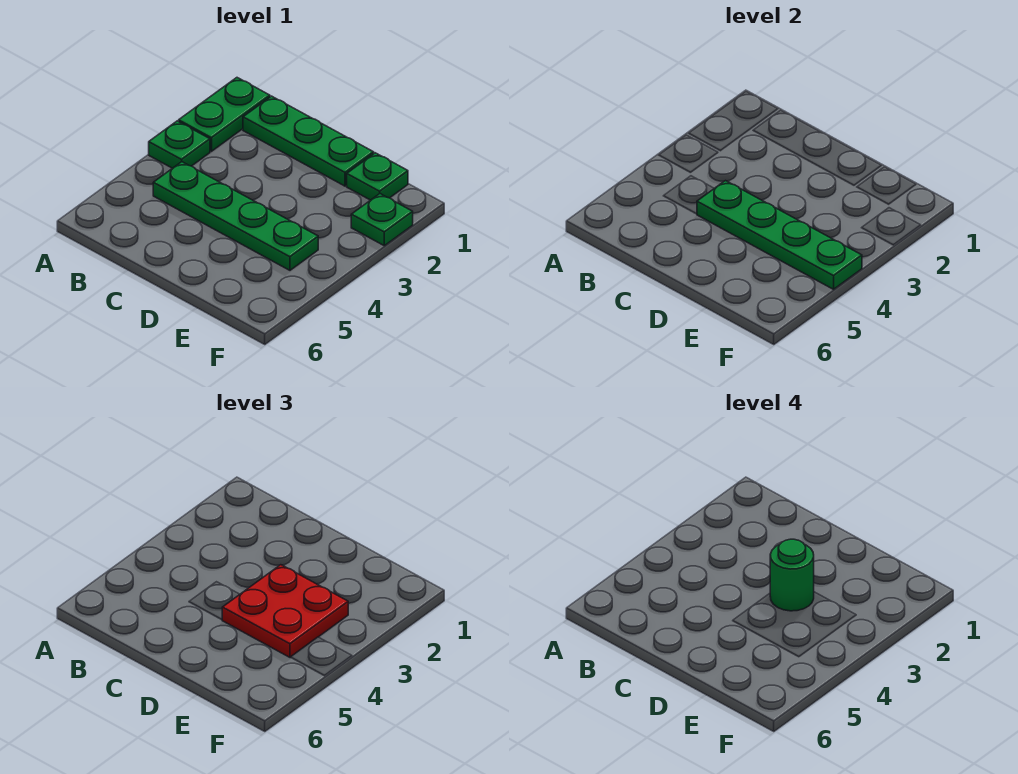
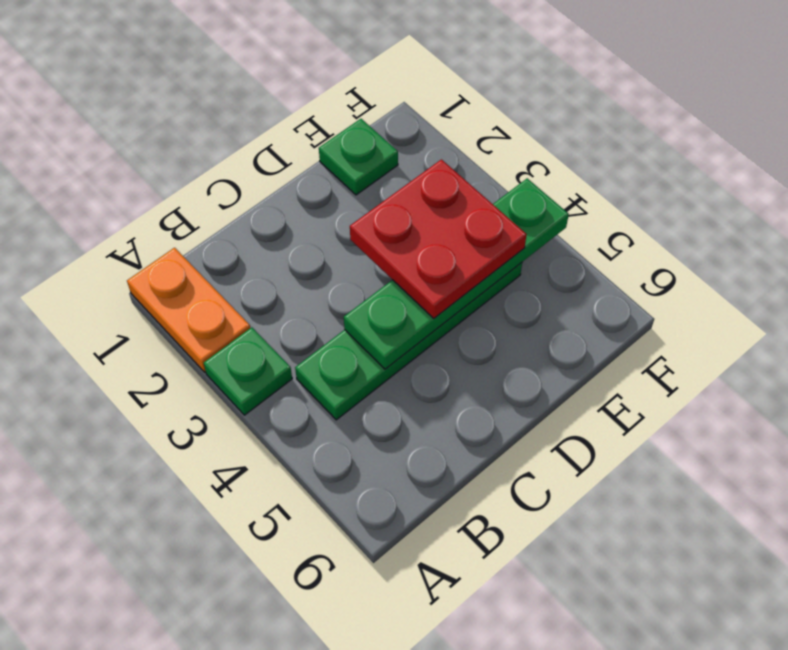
green 1x2 plate [179,78,270,151] -> orange 1x2 plate [127,248,250,372]
green 1x3 plate [243,96,374,186] -> none
green 1x1 round brick [770,539,814,611] -> none
green 1x1 plate [351,194,413,246] -> none

